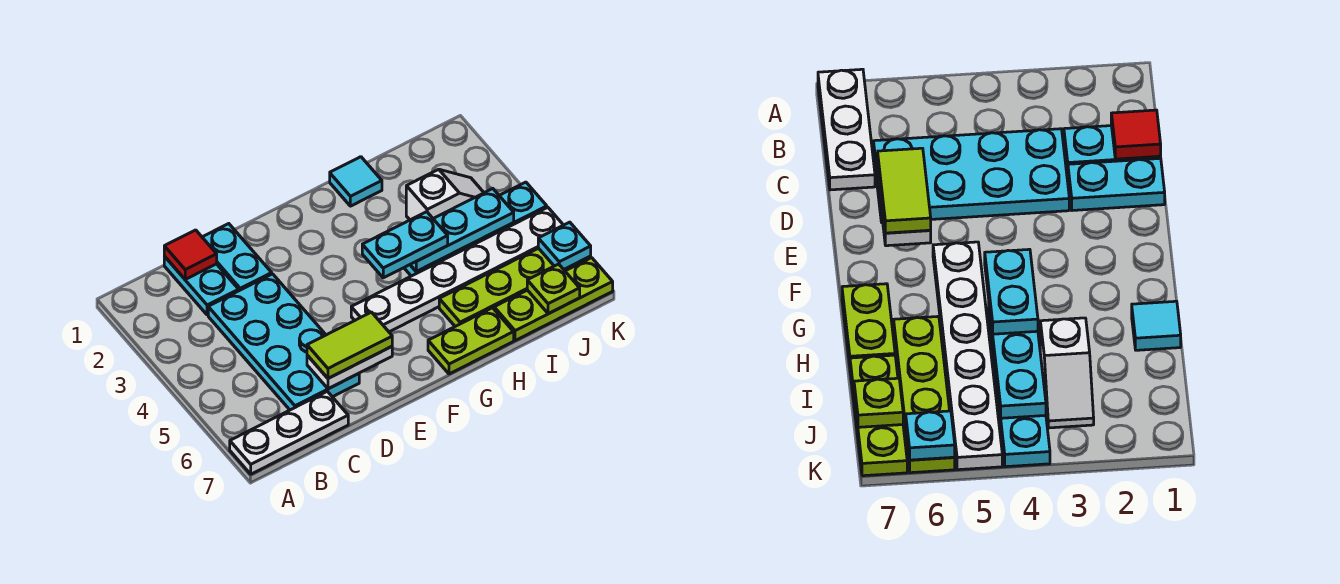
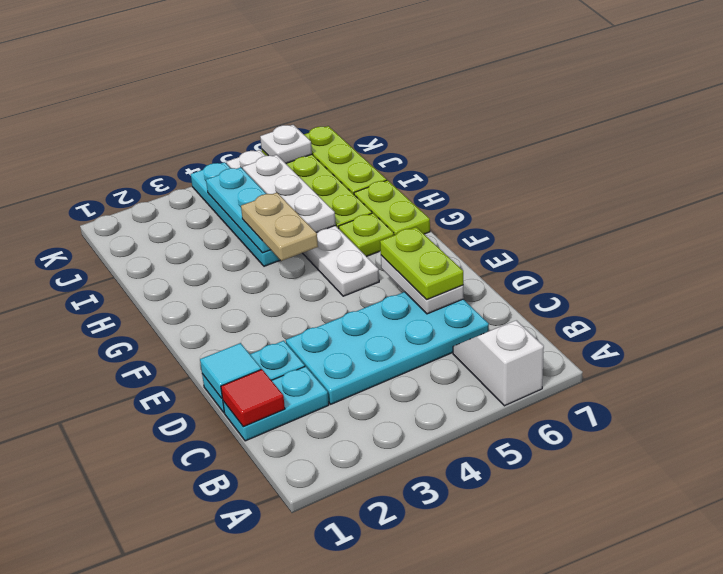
white 1x3 plate [230,391,348,474] -> white 1x3 plate moved to [243,155,336,233]
lime 1x2 tile [307,312,392,378] -> lime 1x2 plate [380,227,463,299]
cyan 1x2 plate [362,212,448,278] -> tan 1x2 plate [241,193,318,261]
cyan 1x1 tile [330,157,382,206] -> cyan 1x1 tile moved to [200,343,261,398]
white 1x2 slope [406,169,484,220] -> white 1x2 slope moved to [453,320,544,406]
lime 1x1 plate [527,264,580,314] -> lime 1x1 plate moved to [338,213,394,257]
cyan 1x1 plate [538,222,591,269] -> white 1x1 plate [260,125,312,163]

